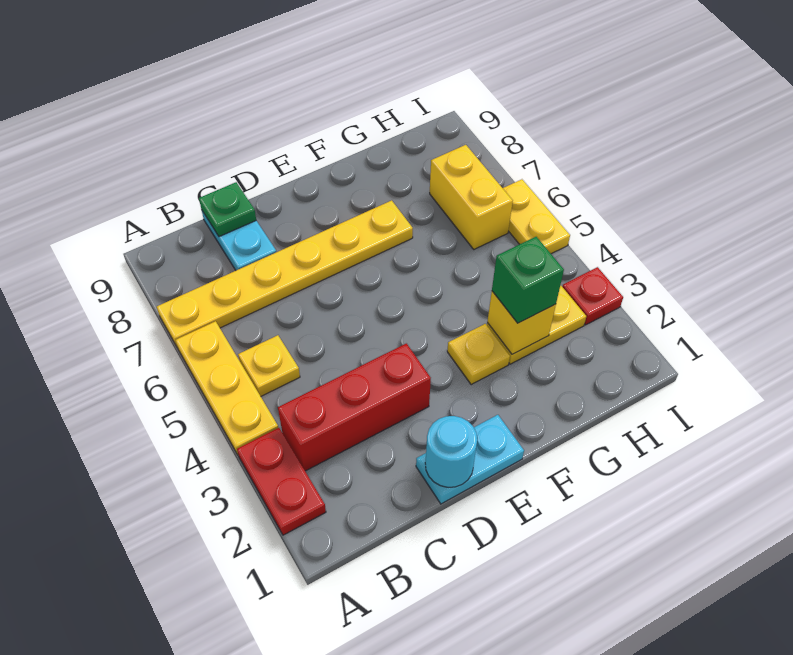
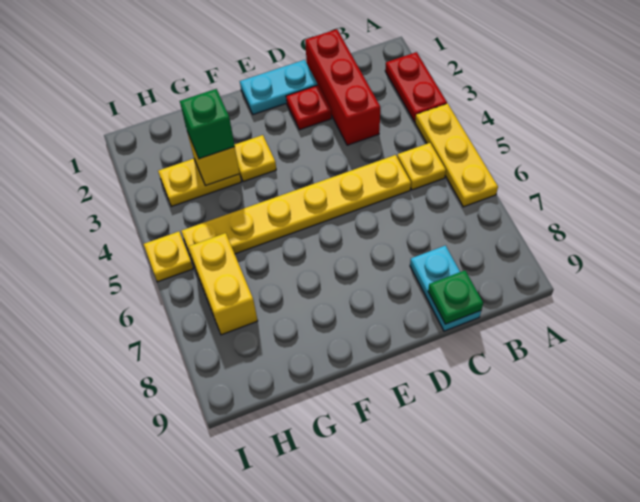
yellow 1x6 plate [157,200,413,348] -> yellow 1x6 plate moved to [181,155,411,264]
red 1x3 brick [278,343,431,471] -> red 1x3 brick turned to [305,29,380,145]
cyan 1x1 round brick [425,416,477,487] -> none
red 1x1 plate [562,267,623,325] -> red 1x1 plate moved to [286,85,331,130]
yellow 1x2 plate [503,179,570,254] -> yellow 1x1 plate [144,232,193,282]

